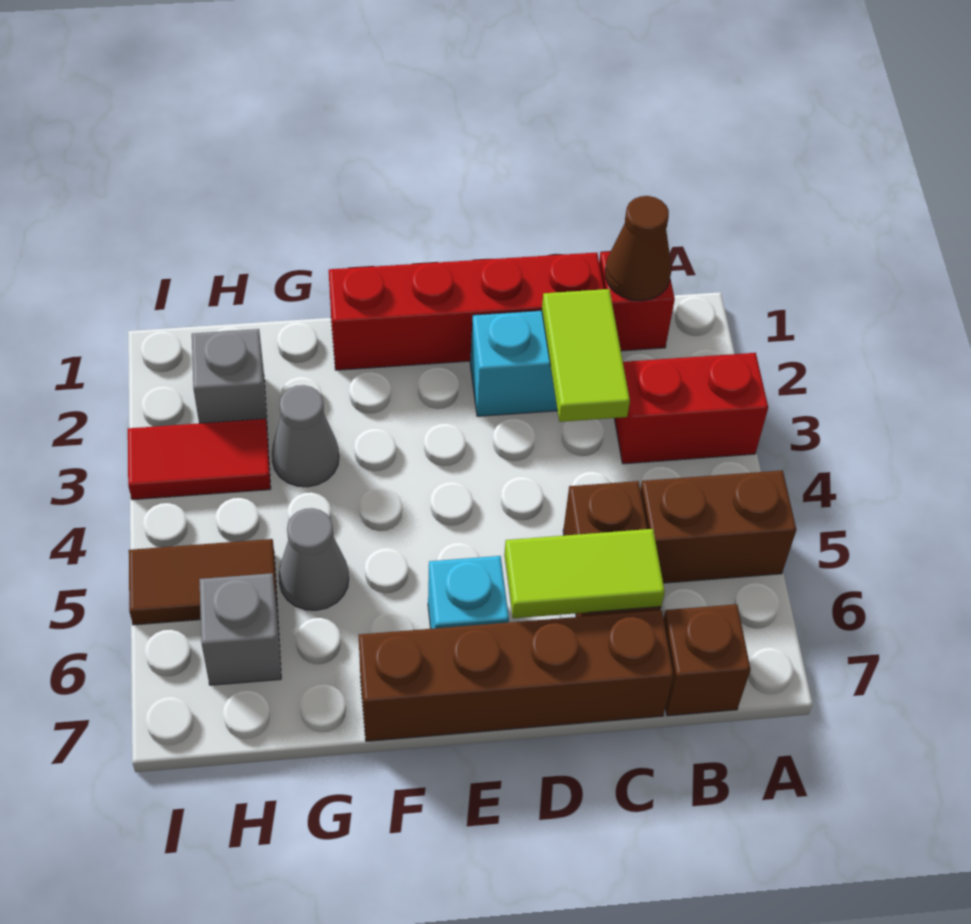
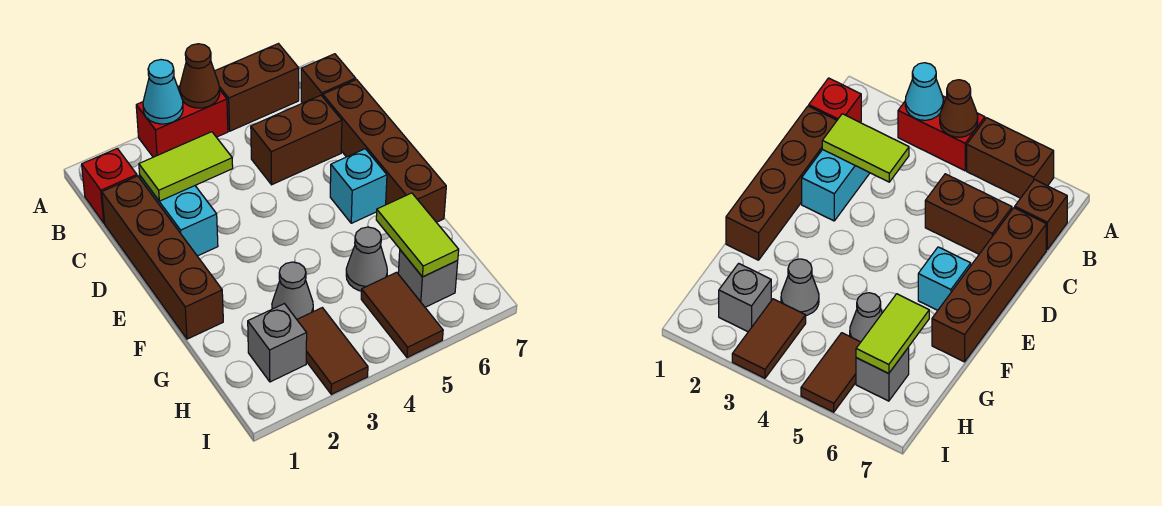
red 1x2 brick [614,353,768,464] -> red 1x2 brick turned to [136,86,228,157]
none -> cyan 1x1 cone [143,60,183,124]
brown 1x2 brick [640,470,796,583] -> brown 1x2 brick turned to [215,44,299,131]
brown 1x1 cone [605,196,671,301] -> brown 1x1 cone moved to [180,44,220,108]
red 1x4 brick [329,252,604,370] -> brown 1x4 brick [102,176,223,339]
lime 1x2 tile [504,529,665,618] -> lime 1x2 tile moved to [376,193,459,277]
red 1x2 tile [128,419,271,500] -> brown 1x2 tile [297,308,368,394]

